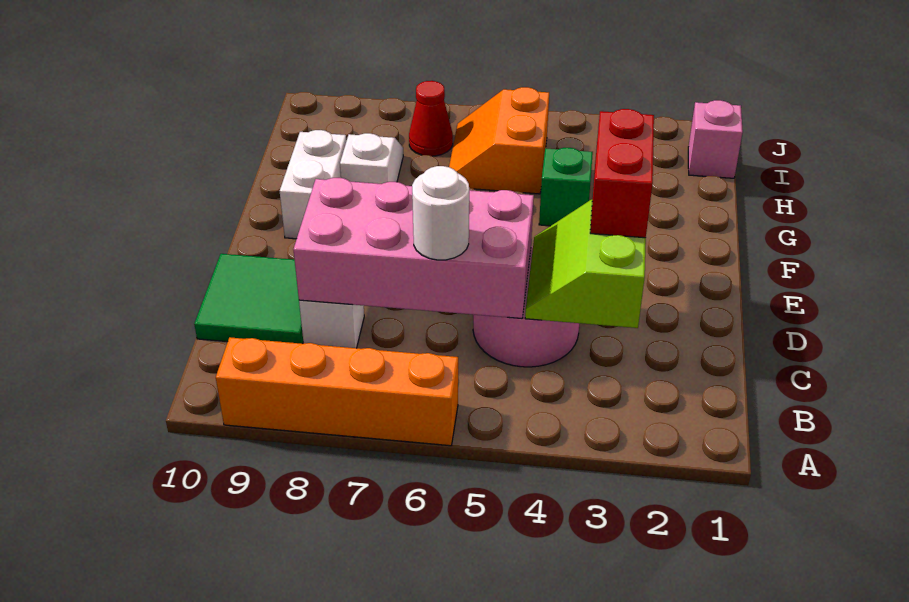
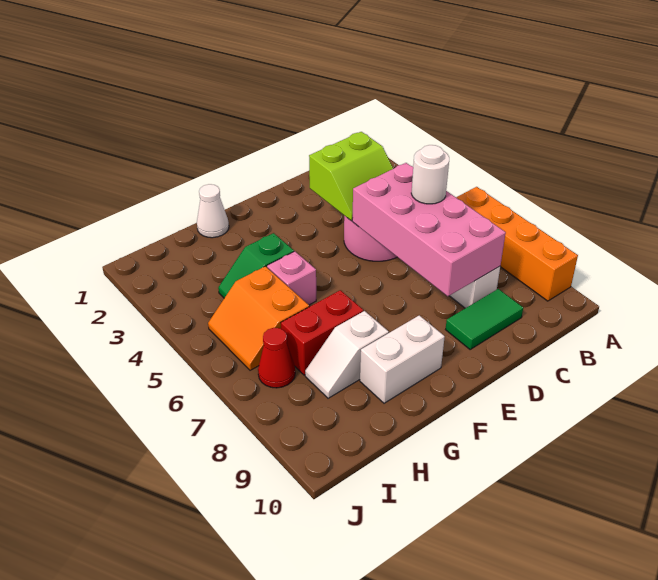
green 2x2 tile [194,254,303,344] -> green 1x2 tile [446,289,523,349]
red 1x2 brick [590,109,654,238] -> red 1x2 brick moved to [281,290,363,375]
none -> white 1x1 cone [197,184,229,238]
orange 2x2 slope [449,87,549,194] -> orange 2x2 slope turned to [208,266,309,370]
pink 1x1 brick [688,100,743,178] -> pink 1x1 brick moved to [267,251,316,305]

